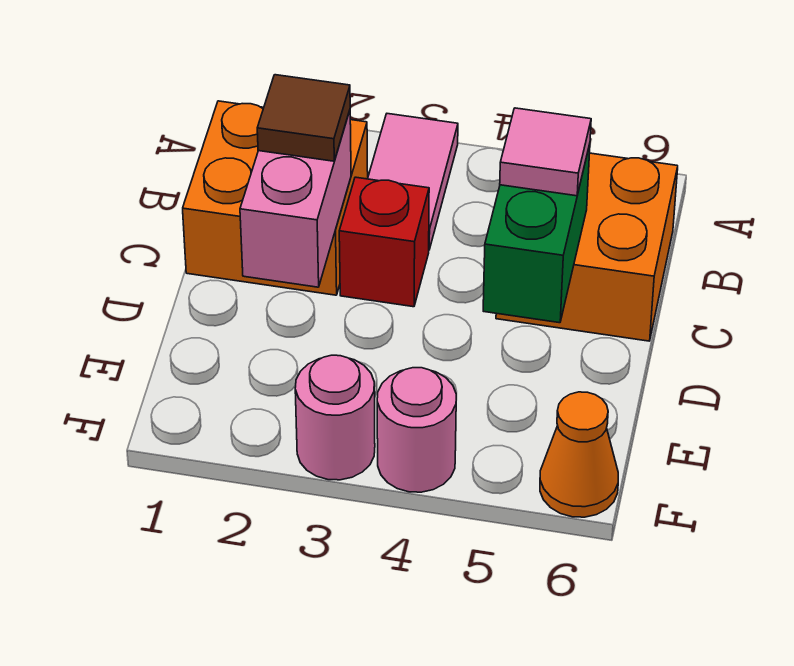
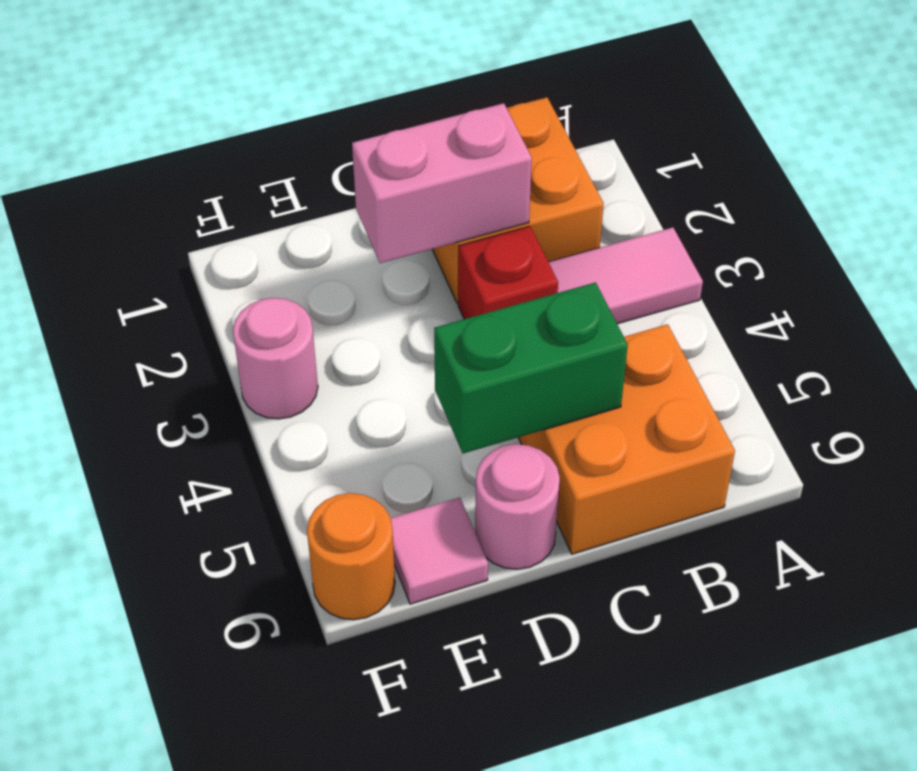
brown 1x1 tile [257,75,350,161] -> none
pink 1x1 tile [500,108,591,196] -> pink 1x1 tile moved to [391,497,488,604]
pink 1x1 round brick [377,368,456,492] -> pink 1x1 round brick moved to [475,444,560,569]
orange 1x1 cone [540,392,618,517] -> orange 1x1 round brick [307,493,395,620]

